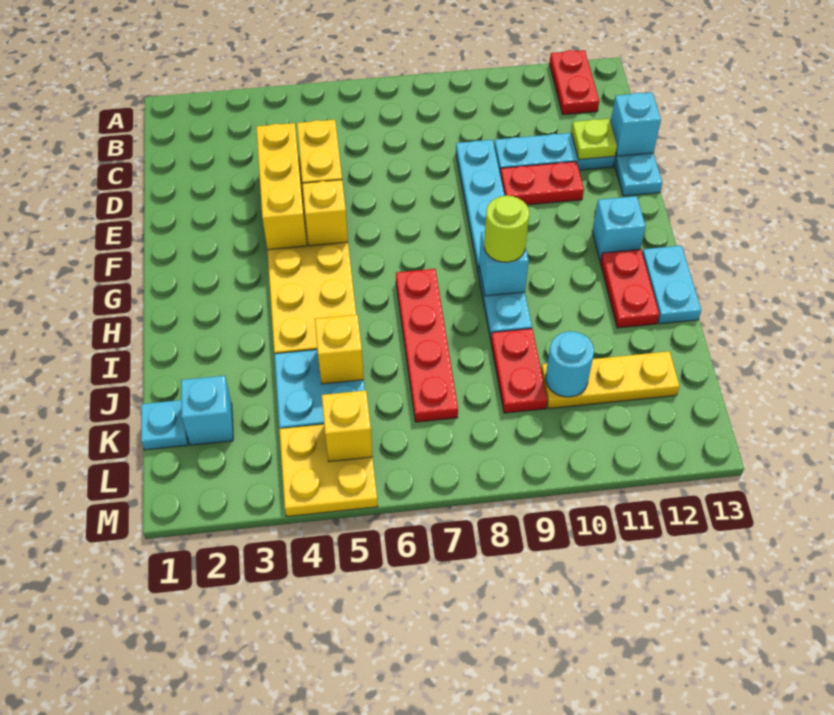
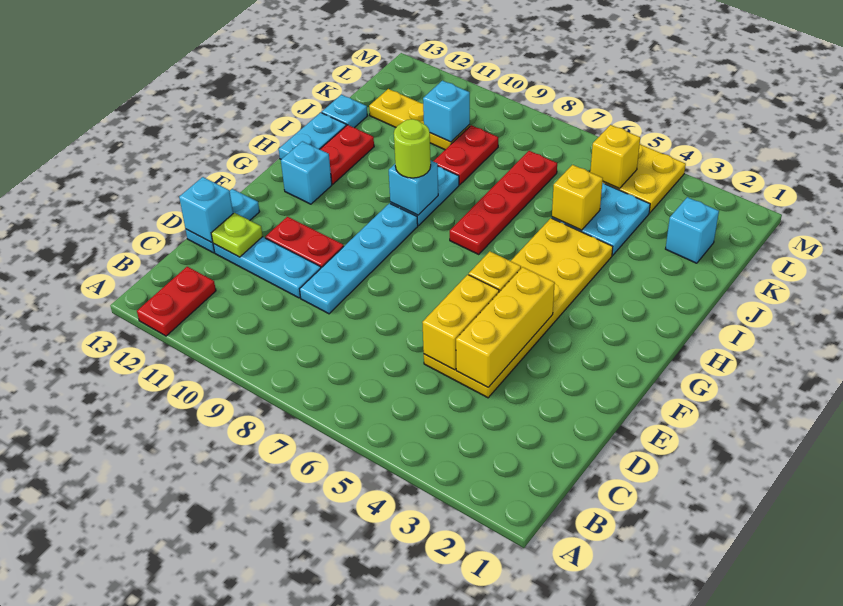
cyan 1x1 plate [141,400,188,450] -> cyan 1x1 plate moved to [322,95,367,128]
cyan 1x1 round brick [546,331,594,397] -> cyan 1x1 brick [423,81,470,142]

